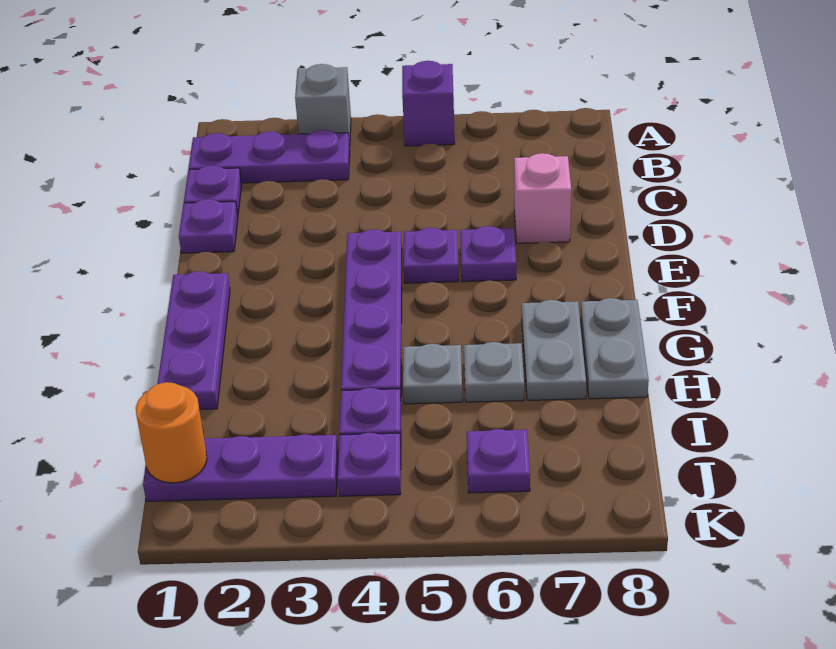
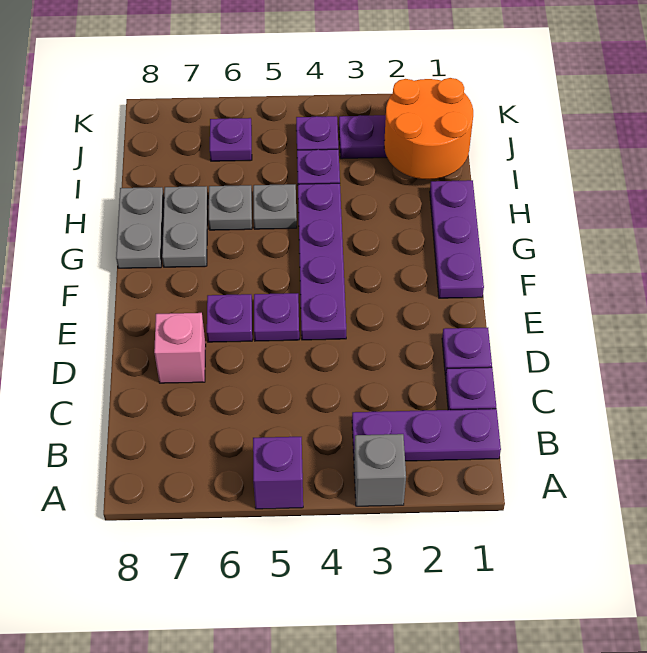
orange 1x1 round brick [136,382,207,483] -> orange 2x2 round brick [384,78,473,179]

